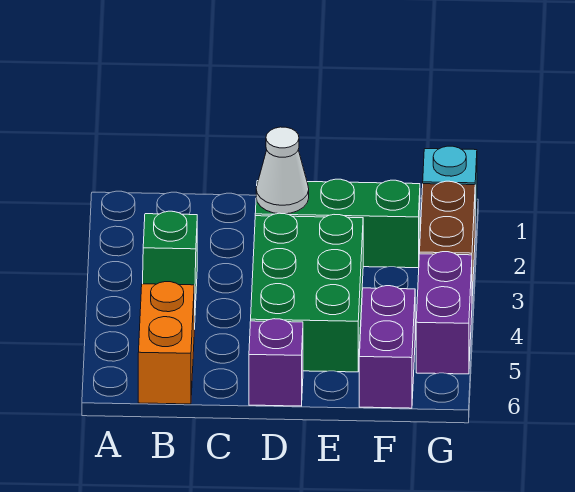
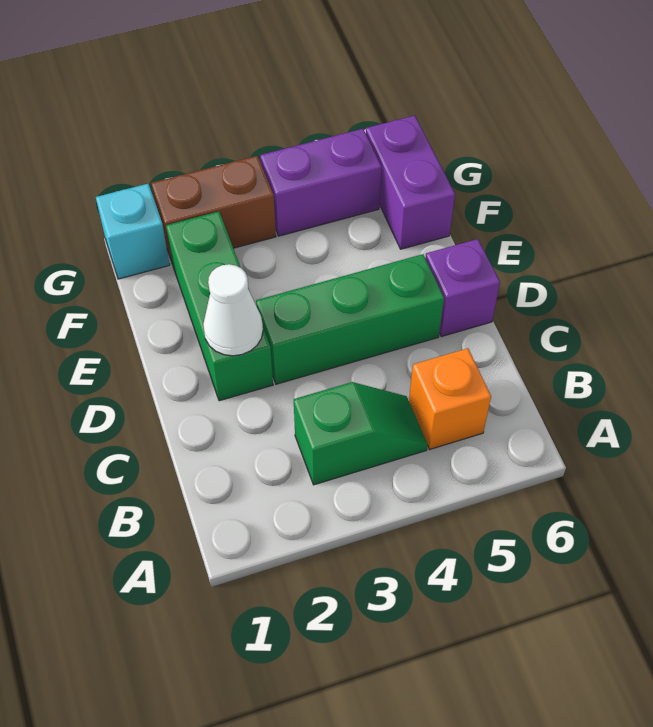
orange 1x2 brick [138,282,194,404] -> orange 1x1 brick [409,348,491,449]
green 2x3 brick [251,213,363,372] -> green 1x3 brick [256,254,444,384]
purple 1x2 brick [359,286,415,408] -> purple 1x2 brick turned to [366,116,455,249]

